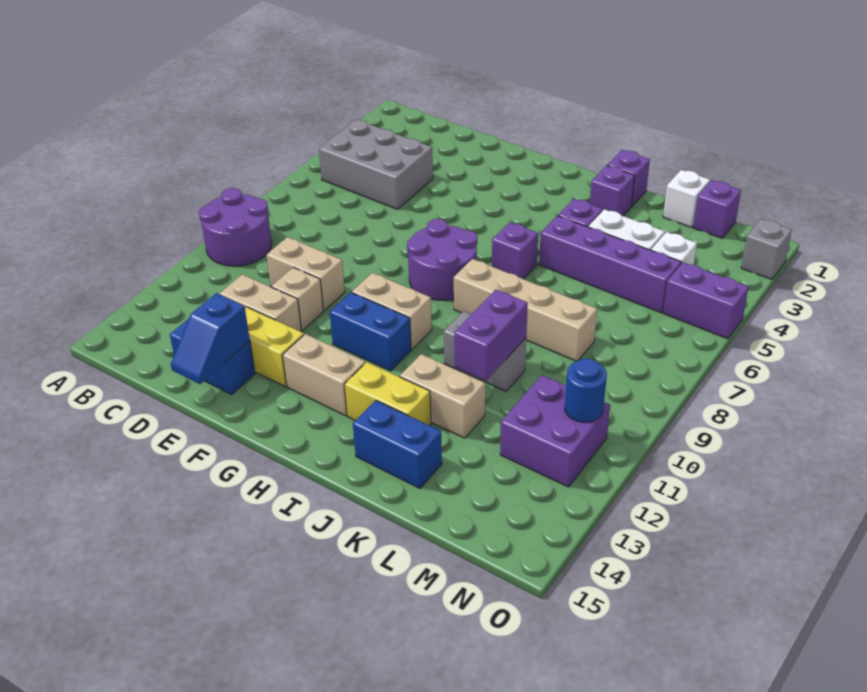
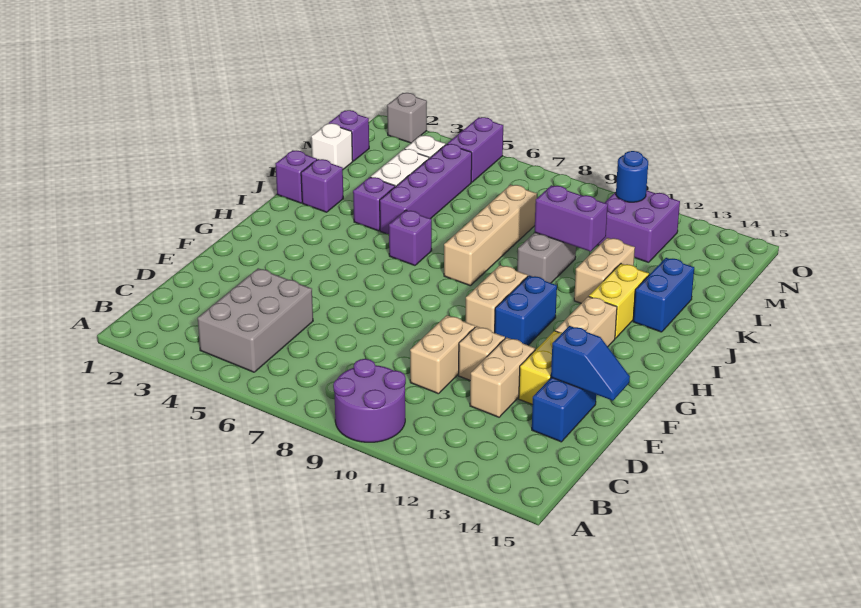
purple 2x2 round brick [407,219,477,300] -> none

